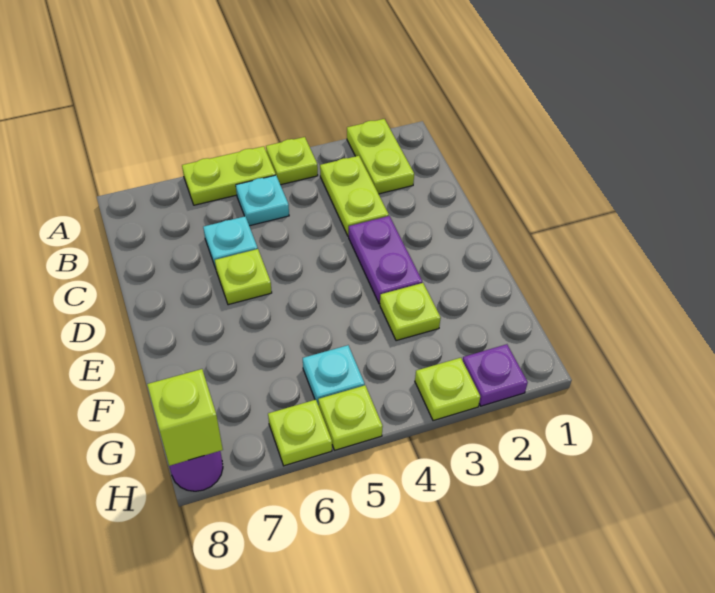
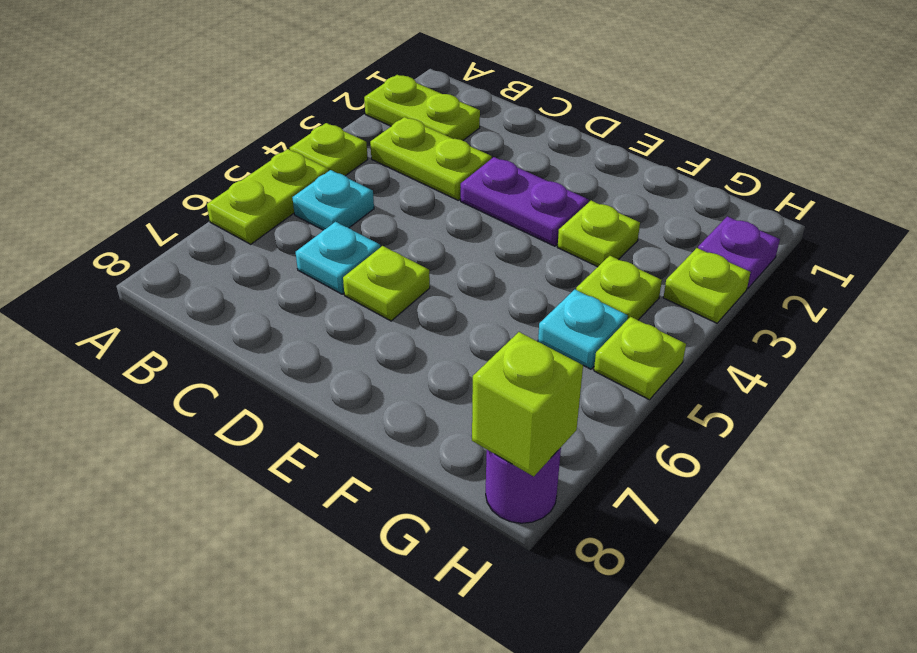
lime 1x1 plate [268,400,332,466] -> lime 1x1 plate moved to [576,256,662,320]

